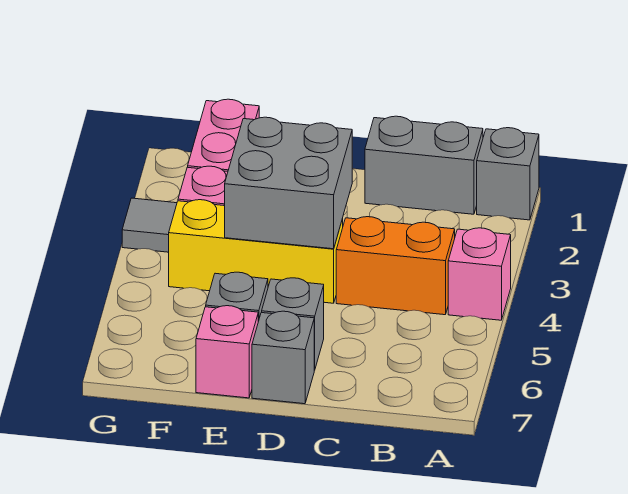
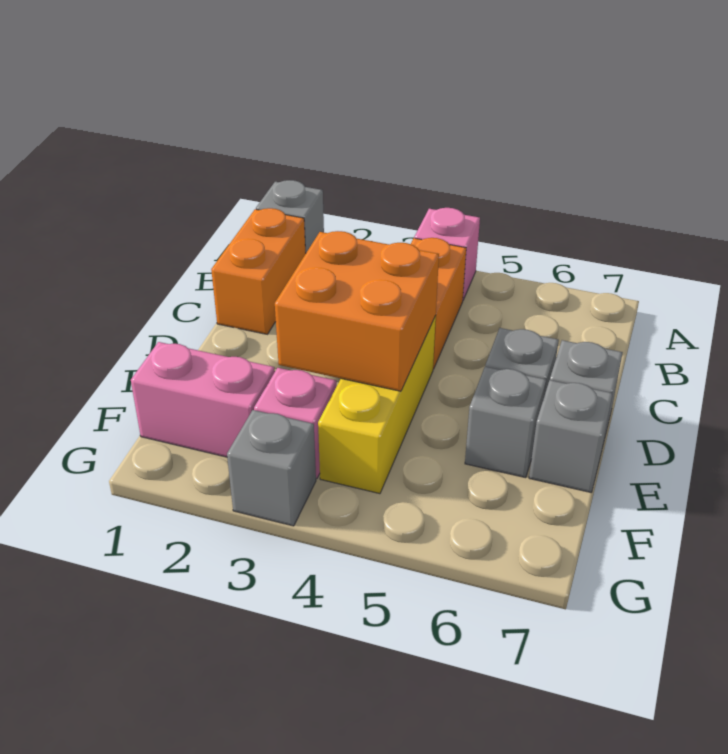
grey 1x2 brick [365,116,483,214] -> orange 1x2 brick [211,208,306,334]
grey 2x2 brick [225,117,352,249] -> orange 2x2 brick [275,231,439,391]
pink 1x1 brick [196,306,258,398] -> grey 1x1 brick [529,380,613,492]
grey 1x1 tile [122,198,177,252] -> grey 1x1 brick [227,410,316,526]

